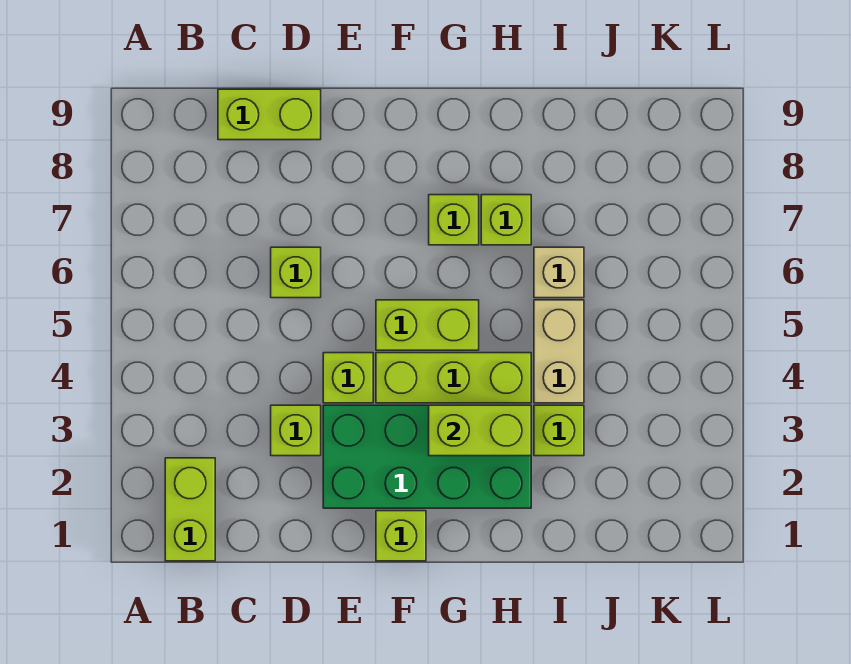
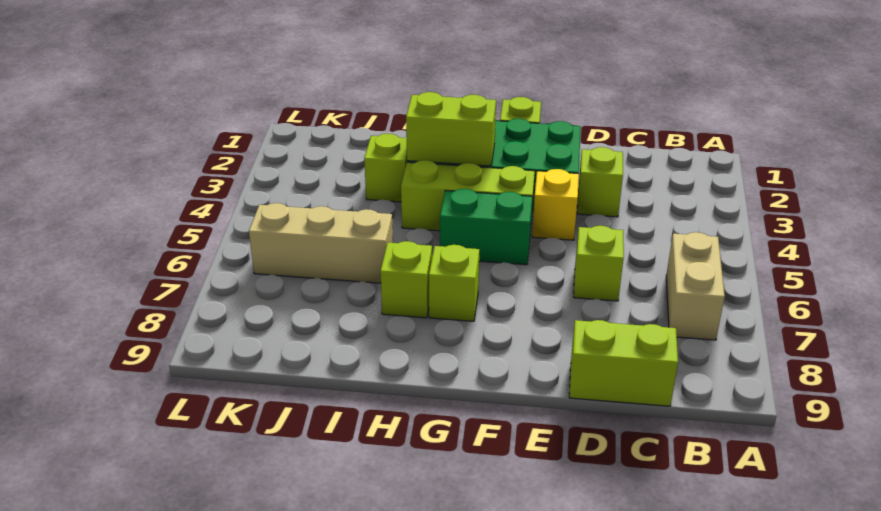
lime 1x2 brick [165,458,215,561] -> none
lime 1x1 brick [323,353,373,403] -> yellow 1x1 brick [532,169,579,240]
lime 1x2 brick [376,300,479,350] -> green 1x2 brick [440,189,532,265]
tan 1x2 brick [534,300,584,403] -> tan 1x2 brick moved to [666,232,725,340]
tan 1x1 brick [534,247,584,298] -> tan 1x3 brick [249,203,393,283]

